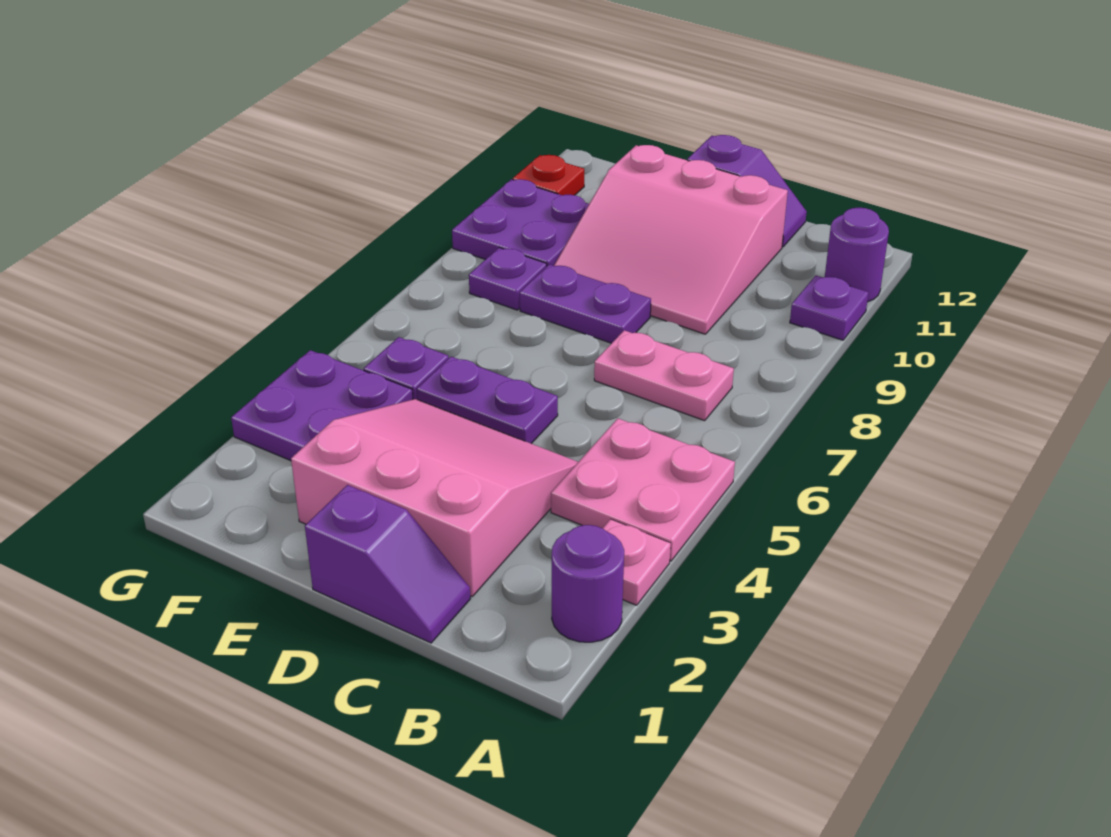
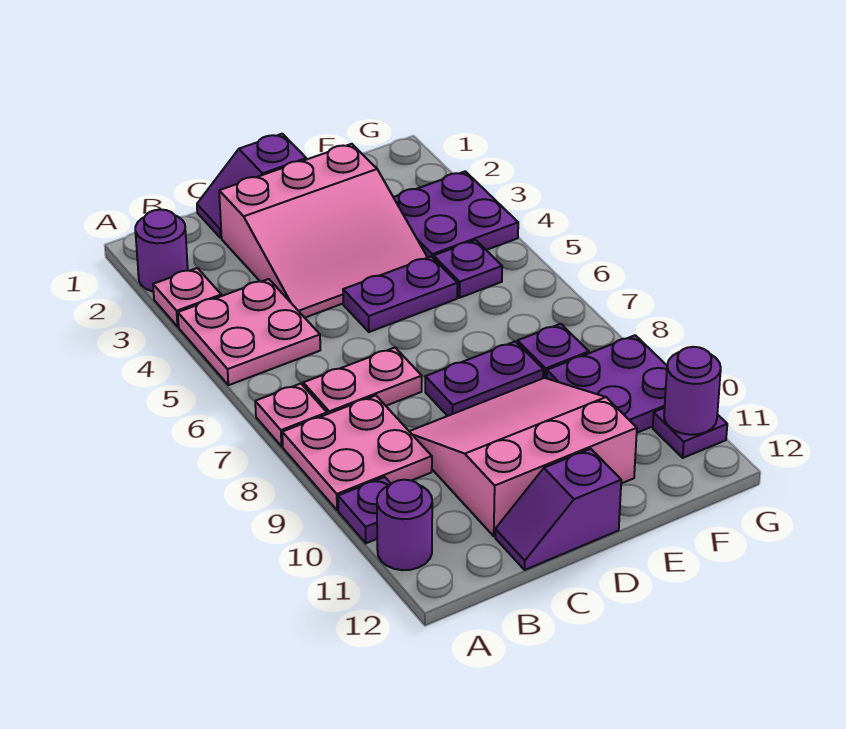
none -> pink 1x1 plate [255,384,327,446]
none -> pink 2x2 plate [282,396,432,510]
red 1x1 plate [513,155,584,195] -> purple 1x1 plate [653,408,727,458]
none -> purple 1x1 round brick [664,347,721,435]

